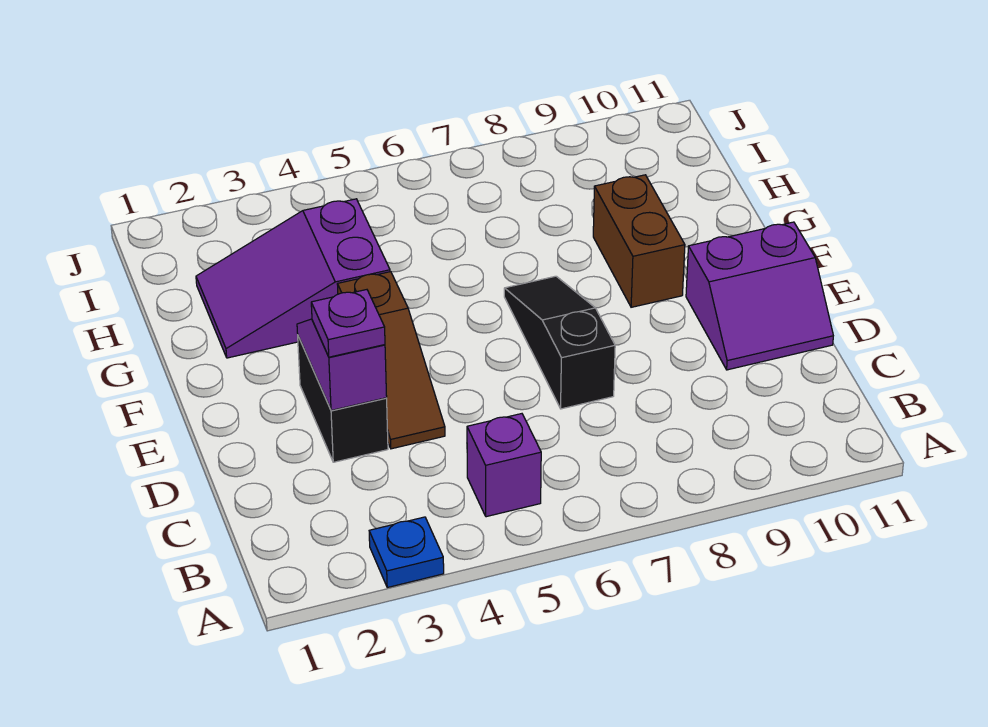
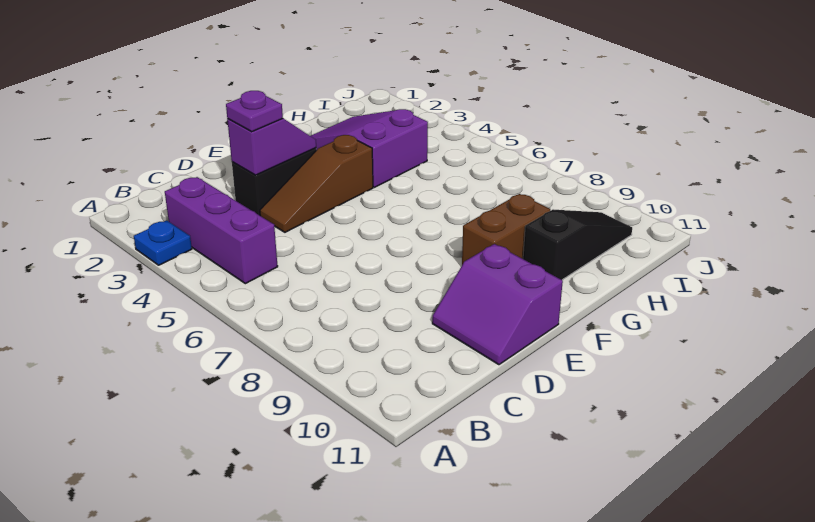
purple 1x1 brick [467,414,541,517] -> purple 1x3 brick [165,177,278,284]
black 1x3 slope [504,276,615,409] -> black 1x3 slope moved to [523,209,632,280]

